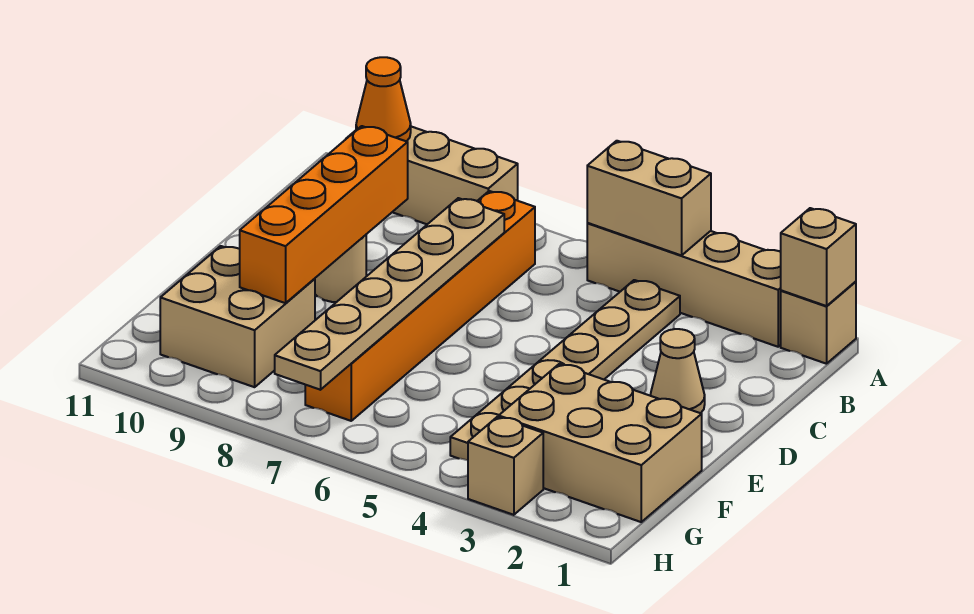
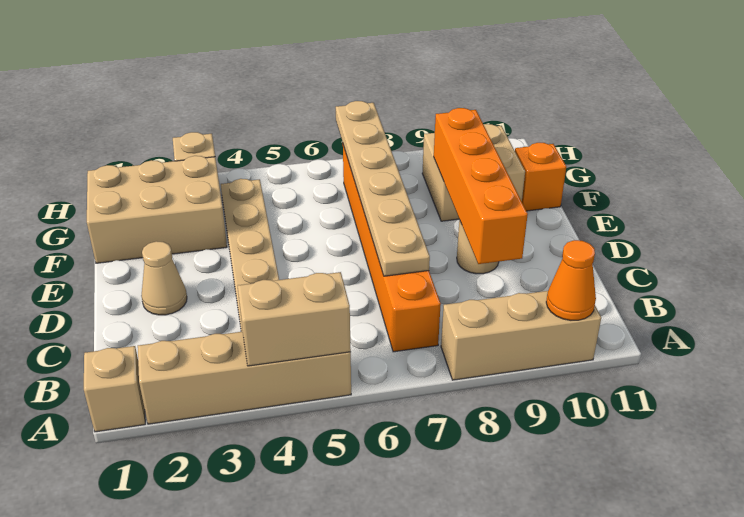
tan 1x1 brick [781,208,856,306] -> none
none -> orange 1x1 brick [515,143,566,211]

